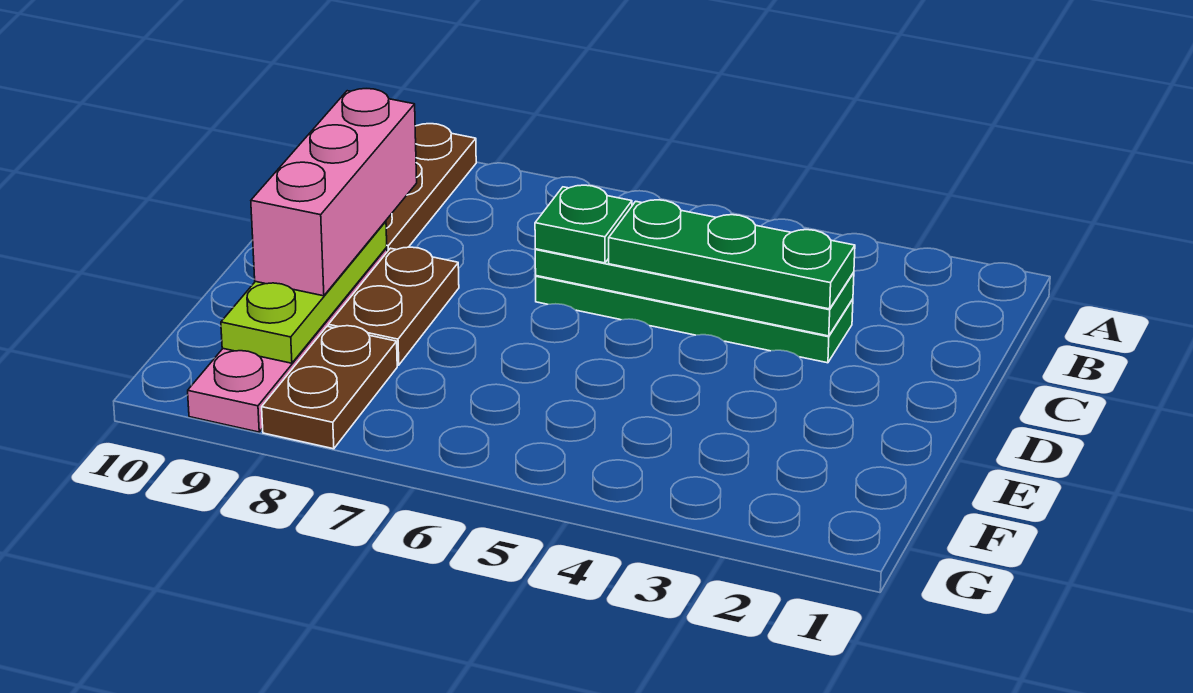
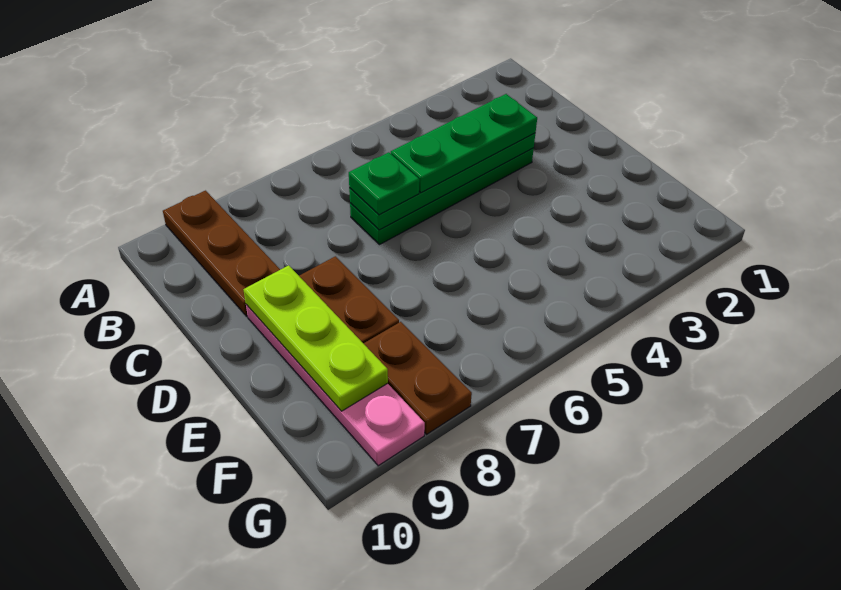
pink 1x3 brick [251,89,417,296] -> none

